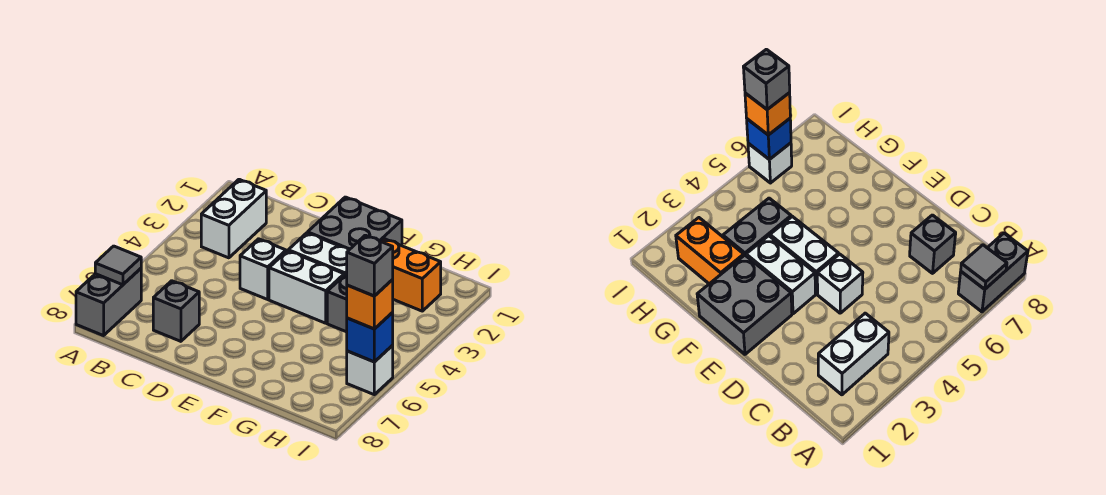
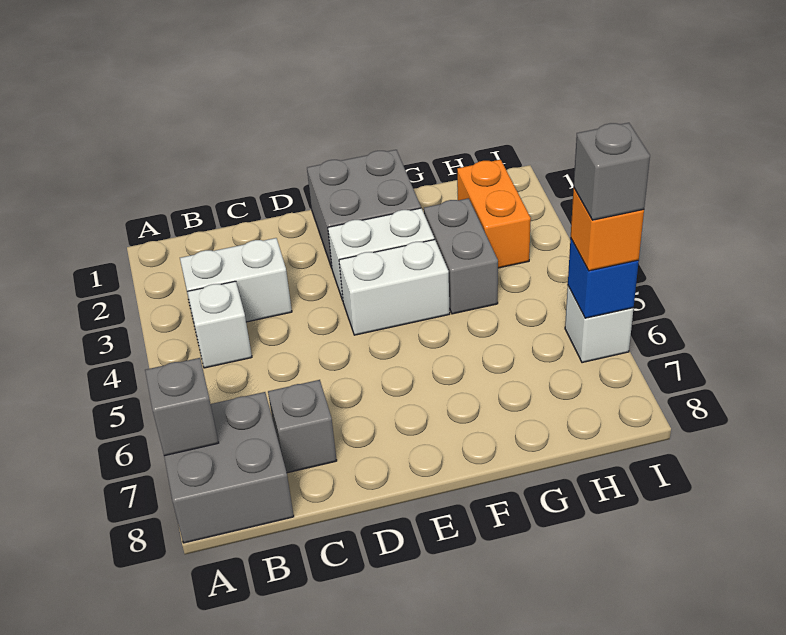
grey 1x2 brick [76,269,141,336] -> grey 2x2 brick [164,392,294,543]
grey 1x1 tile [95,246,141,285] -> grey 1x1 brick [145,358,219,456]
white 1x2 brick [201,179,266,258] -> white 1x2 brick turned to [180,238,292,322]
white 1x1 brick [240,239,286,299] -> white 1x1 brick moved to [187,281,252,368]
orange 1x2 brick [381,239,441,311] -> orange 1x2 brick turned to [457,160,531,268]

